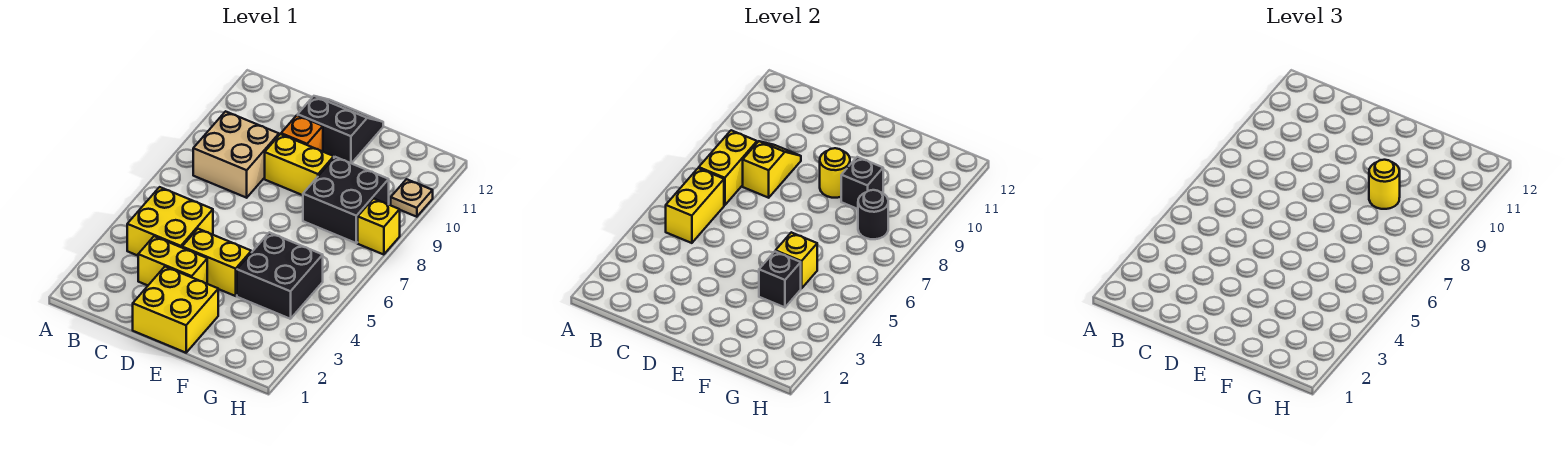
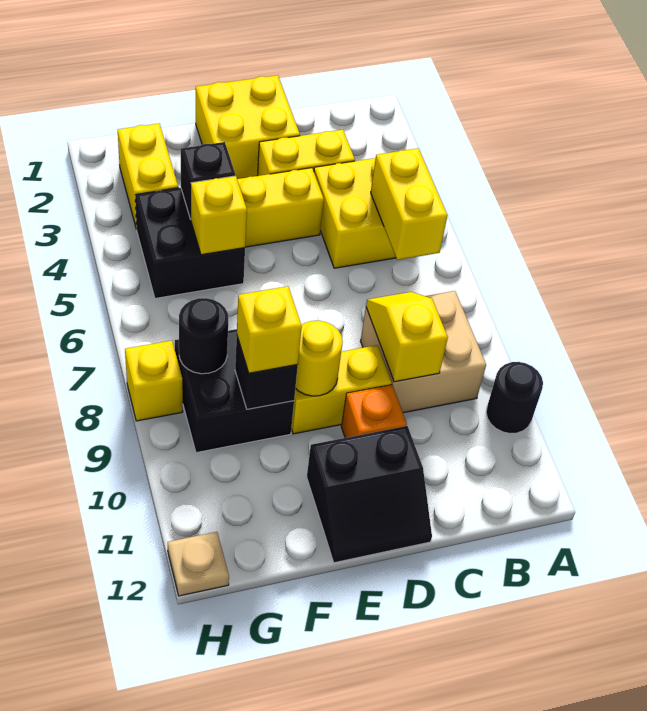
none -> black 1x1 round brick [486,362,543,434]
yellow 1x2 brick [699,130,757,205] -> yellow 1x2 brick moved to [118,124,178,229]
yellow 1x2 slope [743,141,801,198] -> yellow 1x2 slope turned to [366,292,448,382]
yellow 1x1 round brick [1369,160,1400,209] -> yellow 1x1 brick [237,286,302,373]
tan 1x1 plate [391,179,433,217] -> tan 1x1 plate moved to [168,532,229,596]

